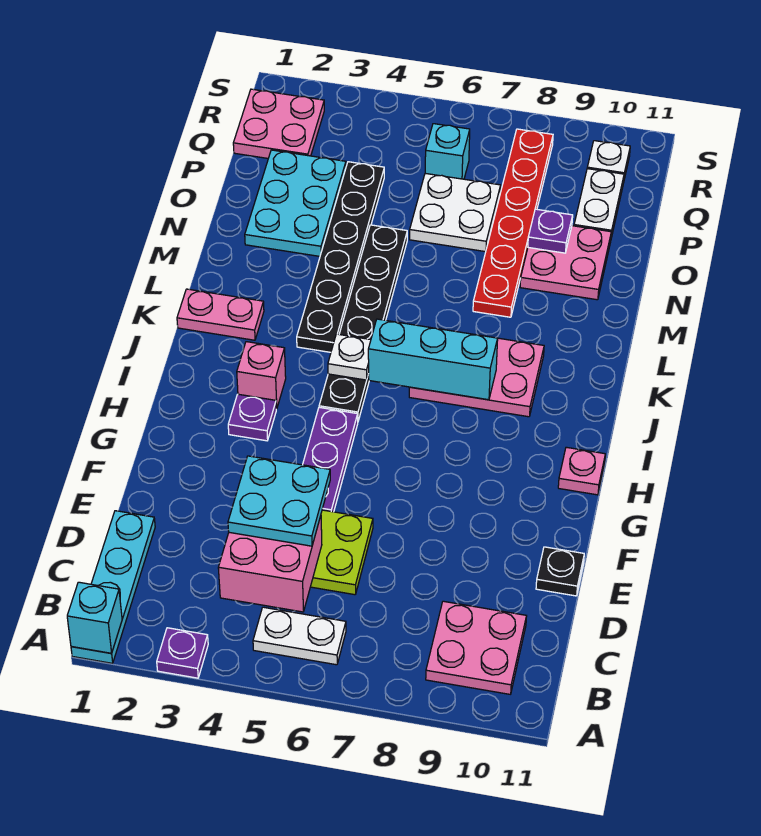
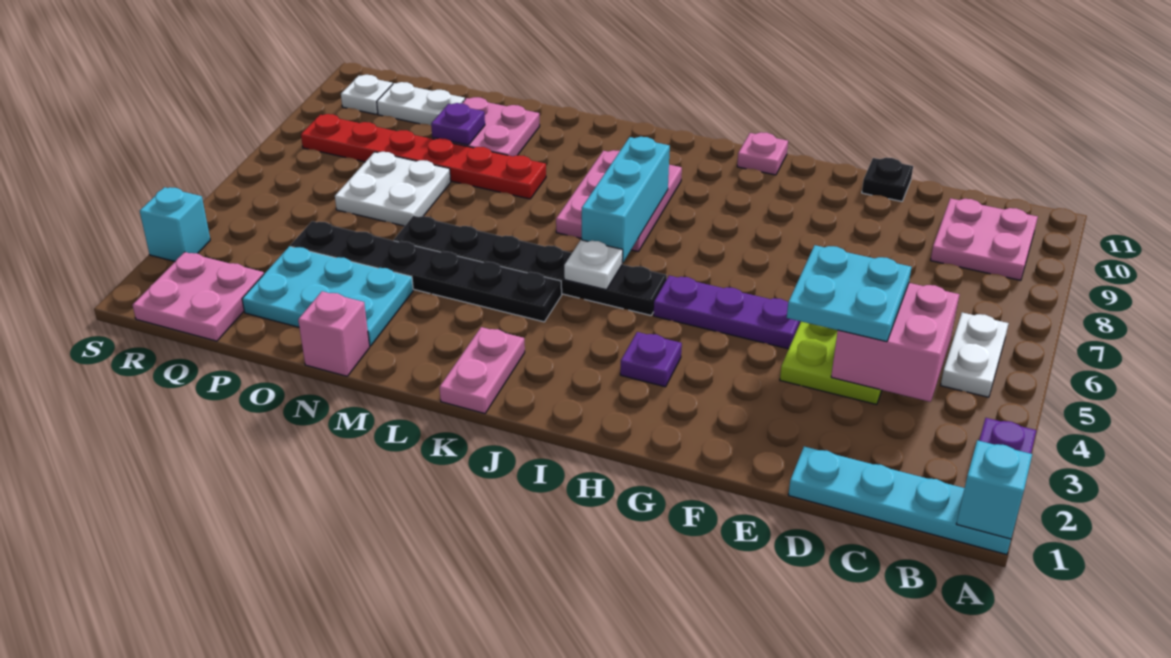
pink 1x1 brick [237,342,286,409] -> pink 1x1 brick moved to [298,291,370,376]
cyan 1x1 brick [425,124,470,179] -> cyan 1x1 brick moved to [140,187,210,261]

